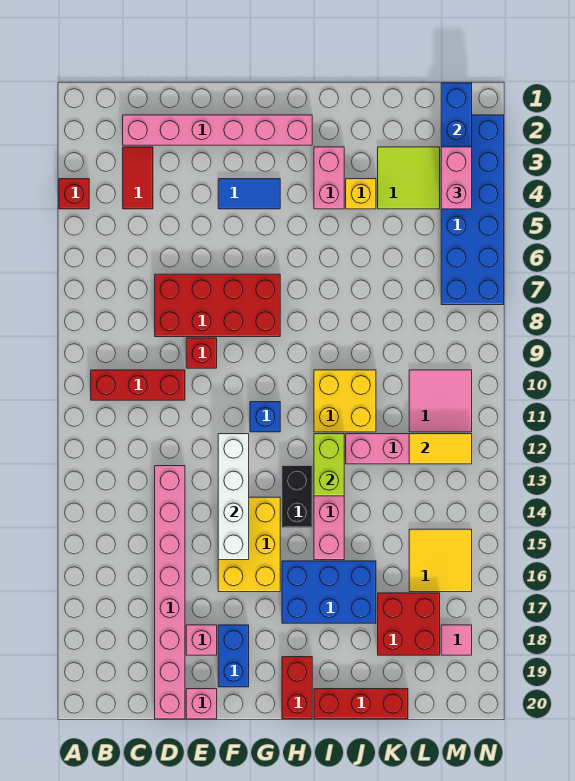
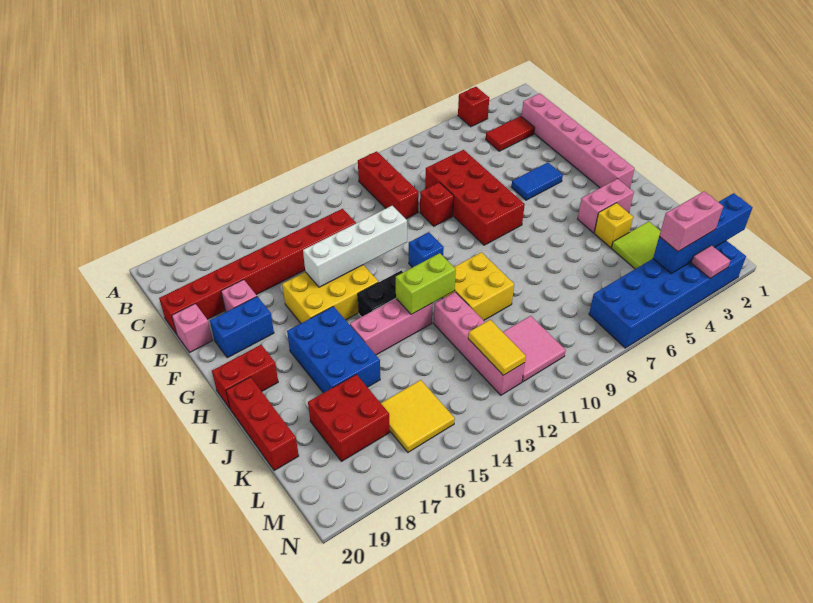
pink 1x8 brick [155,466,185,719] -> red 1x8 brick [159,209,356,334]
blue 1x2 tile [218,179,280,209] -> blue 1x2 tile turned to [512,162,563,200]
pink 1x1 tile [441,625,472,655] -> pink 1x1 tile moved to [691,245,730,278]

